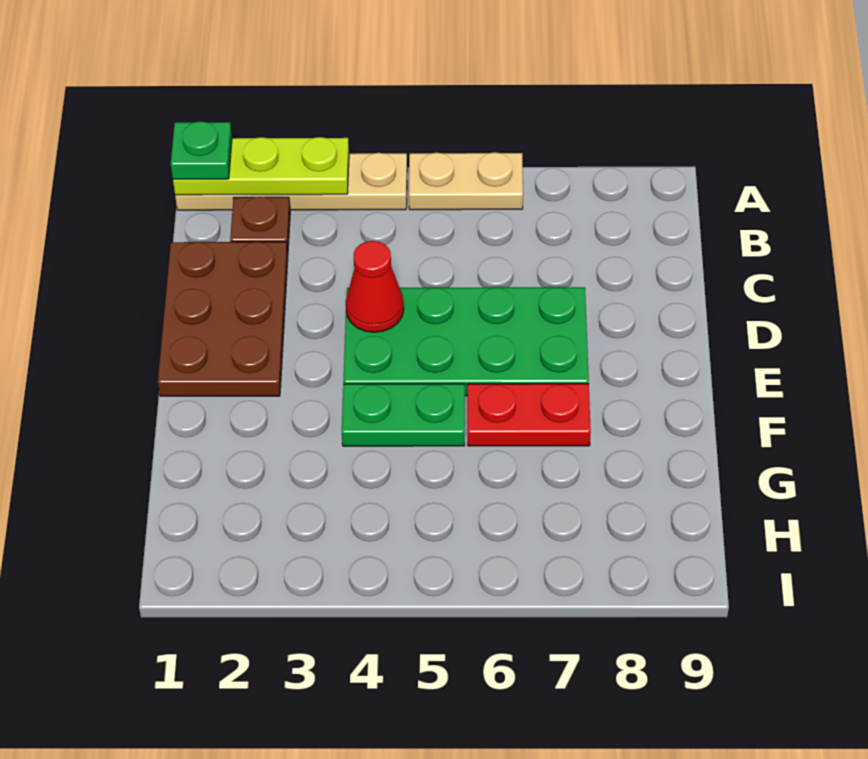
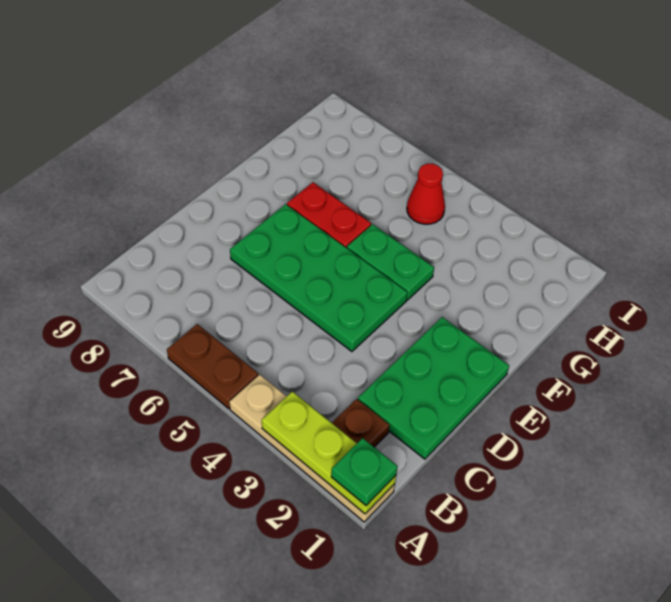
tan 1x2 plate [409,152,523,210] -> brown 1x2 plate [167,324,258,409]
brown 2x3 plate [158,242,288,396] -> green 2x3 plate [358,317,509,459]
red 1x1 cone [346,241,404,332] -> red 1x1 cone moved to [407,164,445,224]

